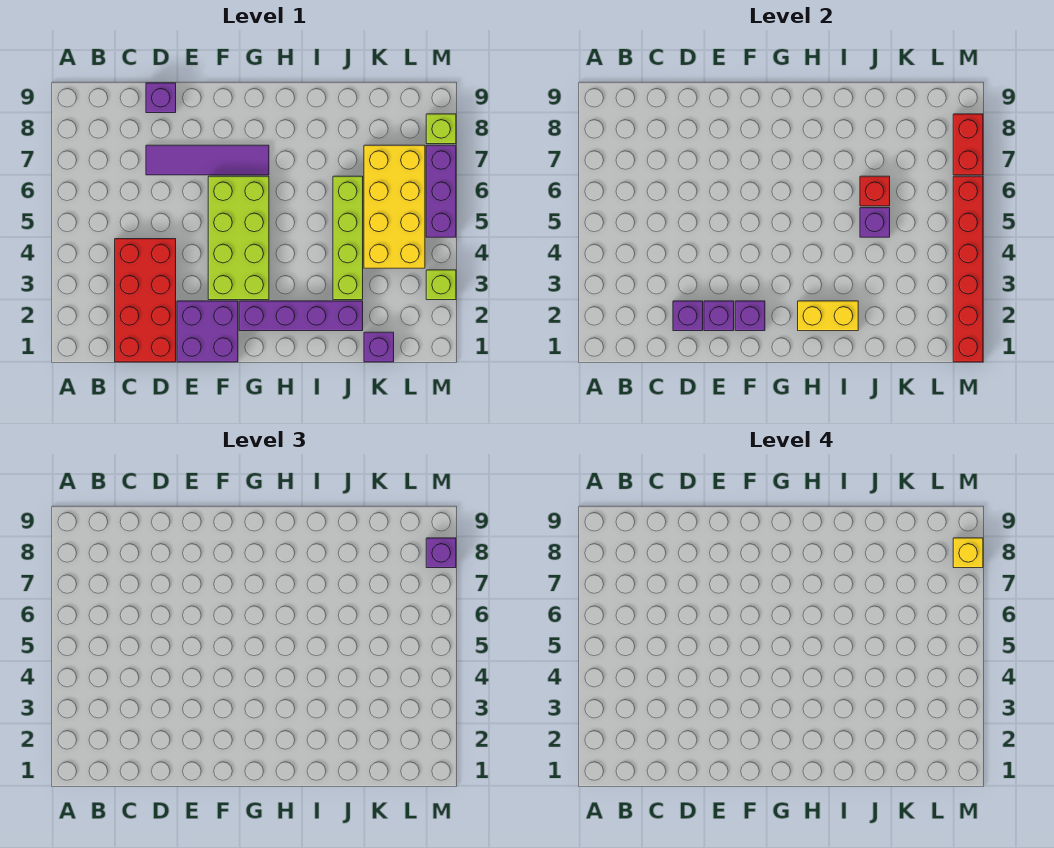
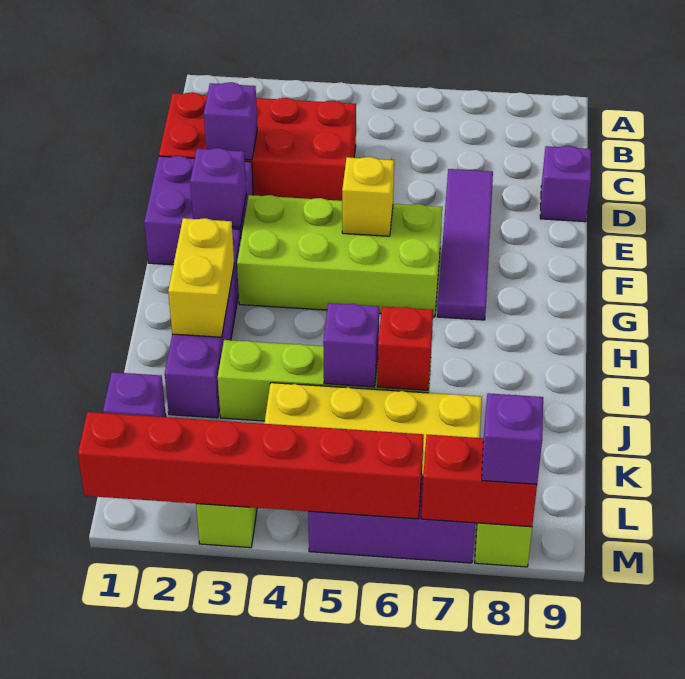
purple 1x1 brick [704,301,734,331] -> none
yellow 1x1 brick [953,538,983,568] -> yellow 1x1 brick moved to [342,157,394,236]

